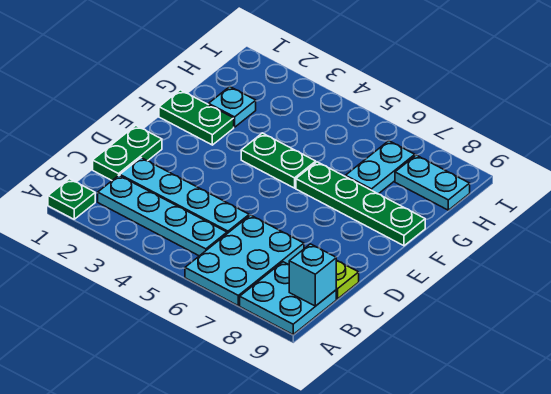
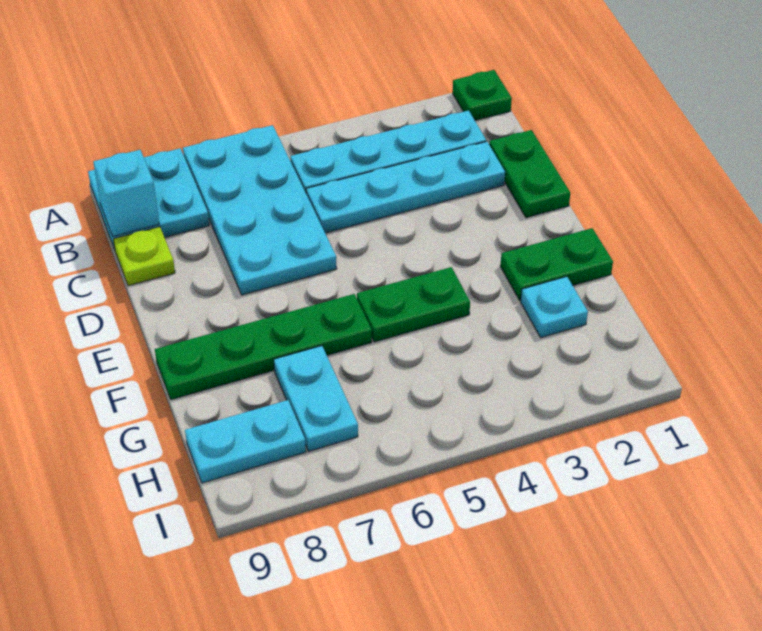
cyan 2x3 plate [185,215,304,306] -> cyan 2x4 plate [183,125,337,295]

